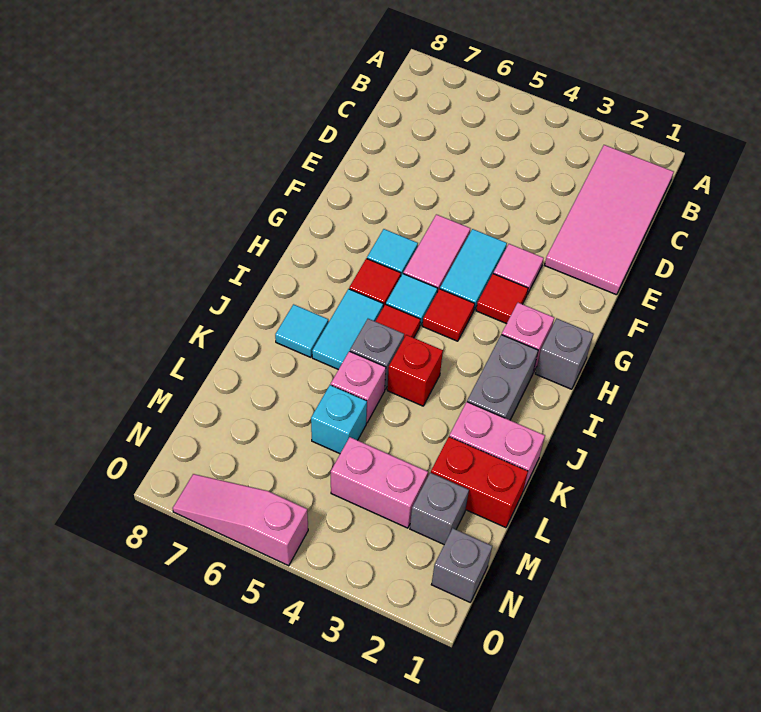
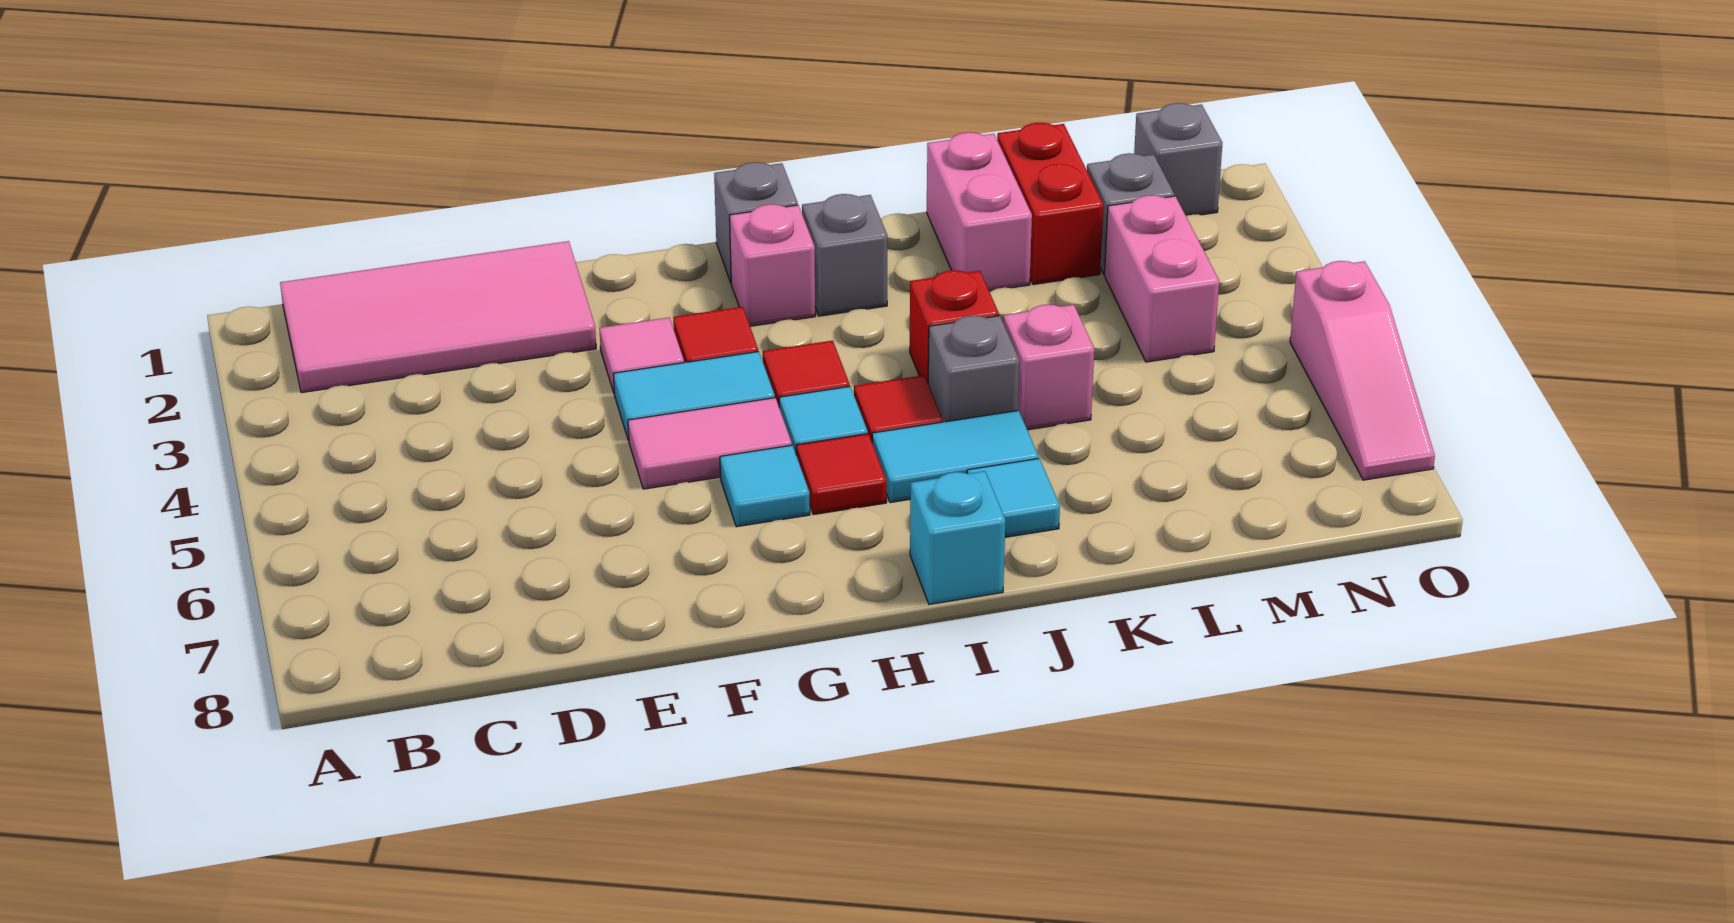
grey 1x2 brick [467,335,538,420] -> grey 1x1 brick [802,194,887,316]
cyan 1x1 brick [311,385,367,454] -> cyan 1x1 brick moved to [910,471,1005,604]

